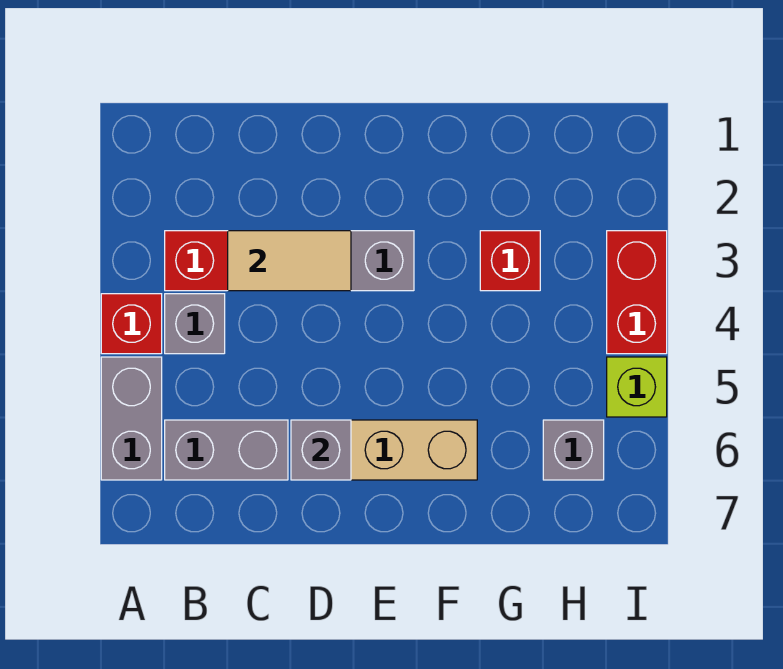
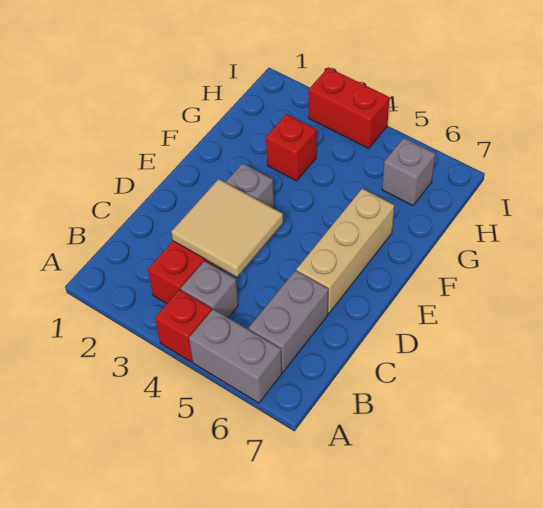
tan 1x2 tile [228,231,351,291] -> tan 2x2 tile [171,179,283,277]
grey 1x1 brick [291,420,351,480] -> none
lime 1x1 brick [607,357,667,417] -> none

